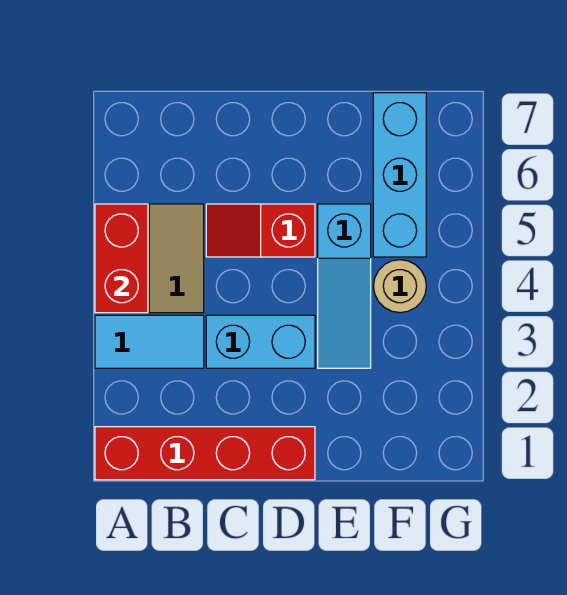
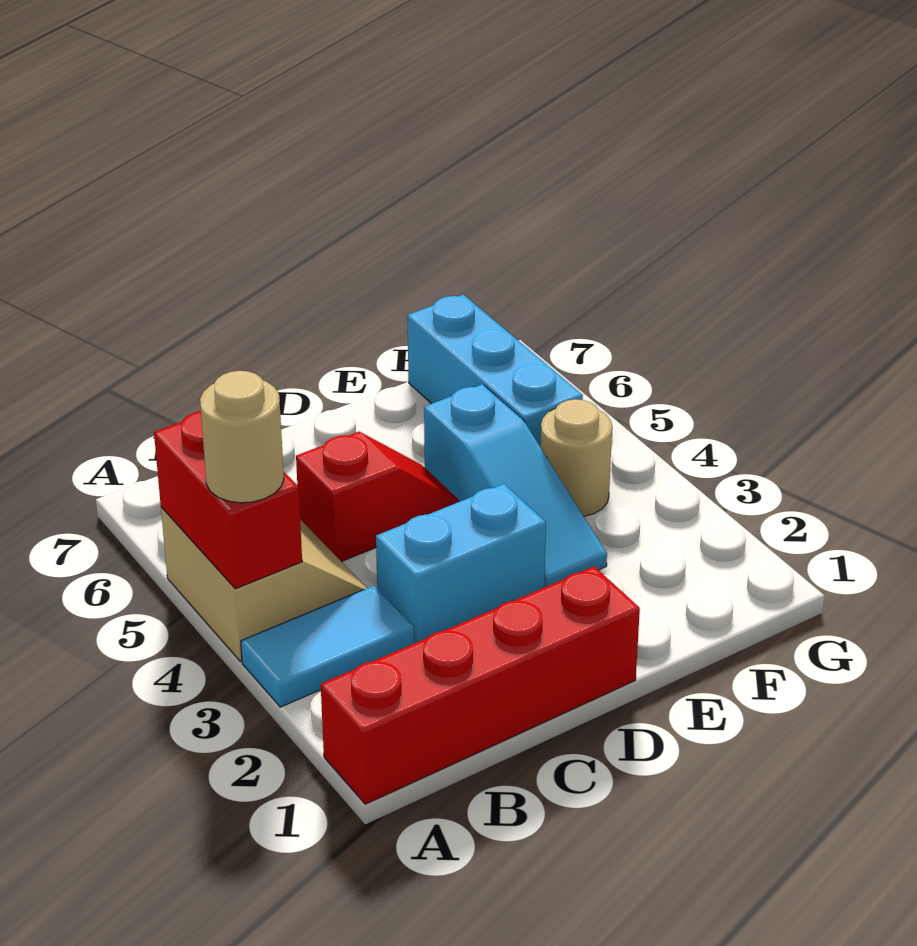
none -> tan 1x1 round brick [200,371,284,503]
red 1x2 slope [206,204,315,257] -> red 1x2 slope turned to [296,432,460,562]

